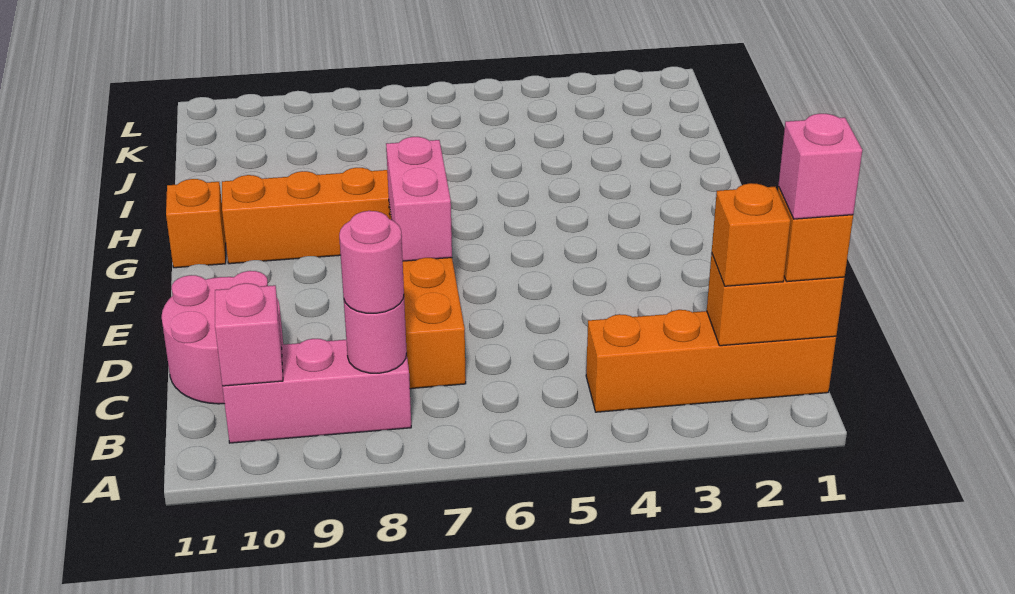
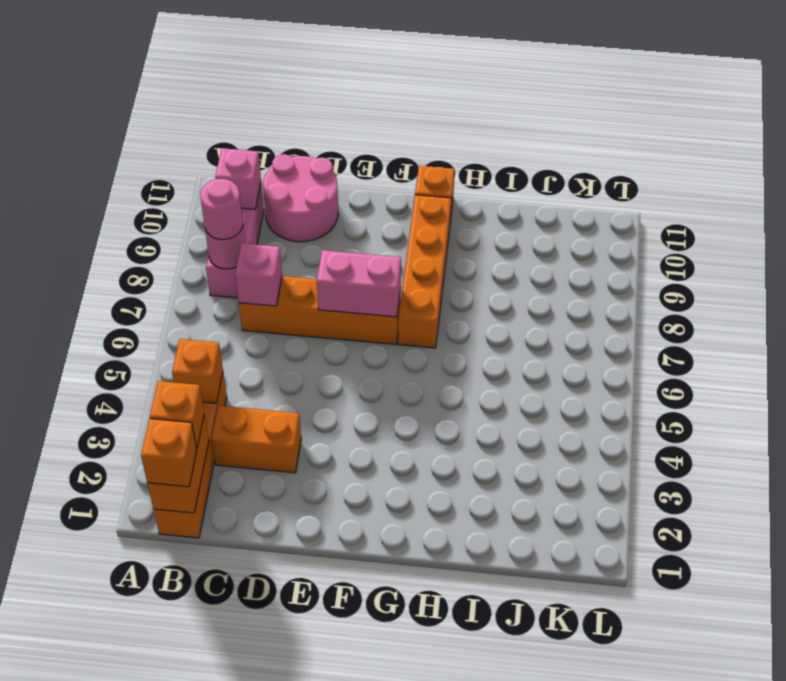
pink 1x1 brick [778,114,862,219] -> pink 1x1 brick moved to [235,243,282,306]
none -> orange 1x1 brick [172,339,223,403]
none -> orange 1x2 brick [211,406,301,473]

